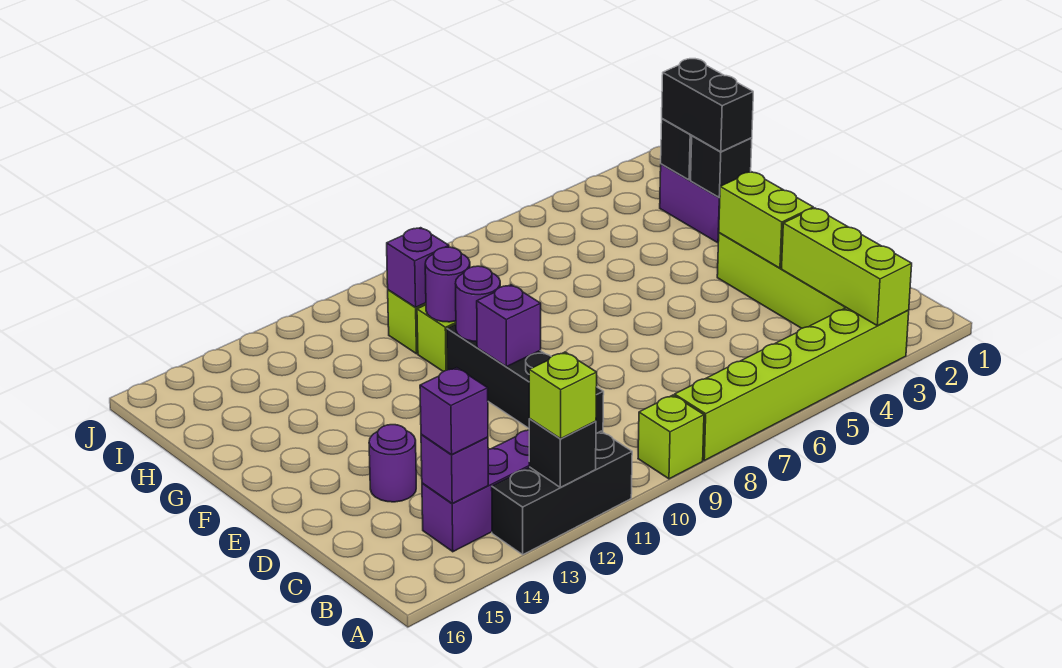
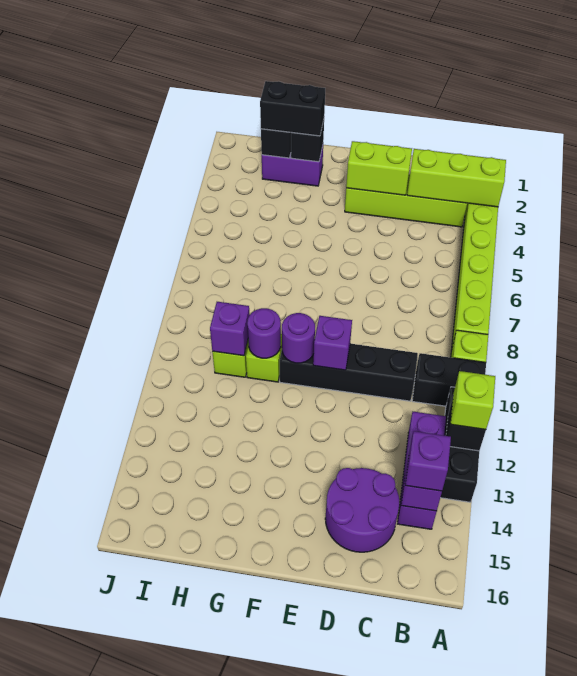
none -> black 1x2 brick [412,353,486,406]
purple 1x1 round brick [369,425,416,502] -> purple 2x2 round brick [325,468,399,552]

